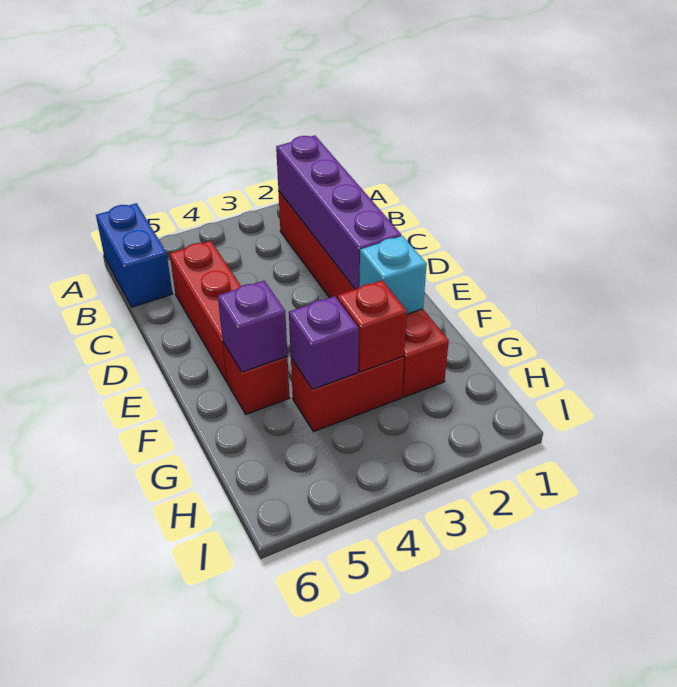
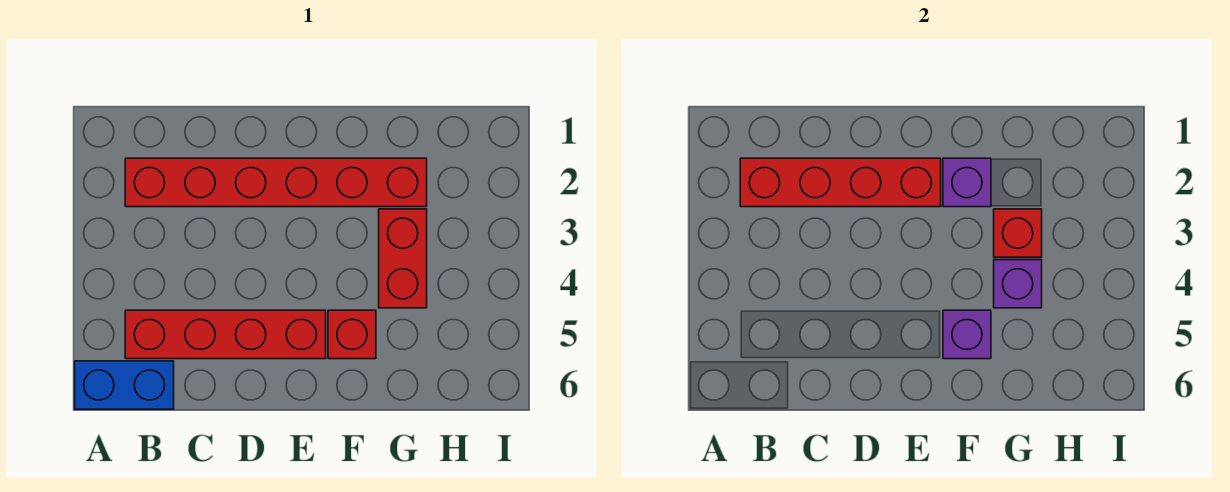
purple 1x4 brick [276,136,401,289] -> red 1x4 brick [740,158,941,207]
red 1x3 brick [170,241,241,381] -> red 1x4 brick [125,310,326,359]
cyan 1x1 brick [359,236,427,314] -> purple 1x1 brick [943,158,991,207]

